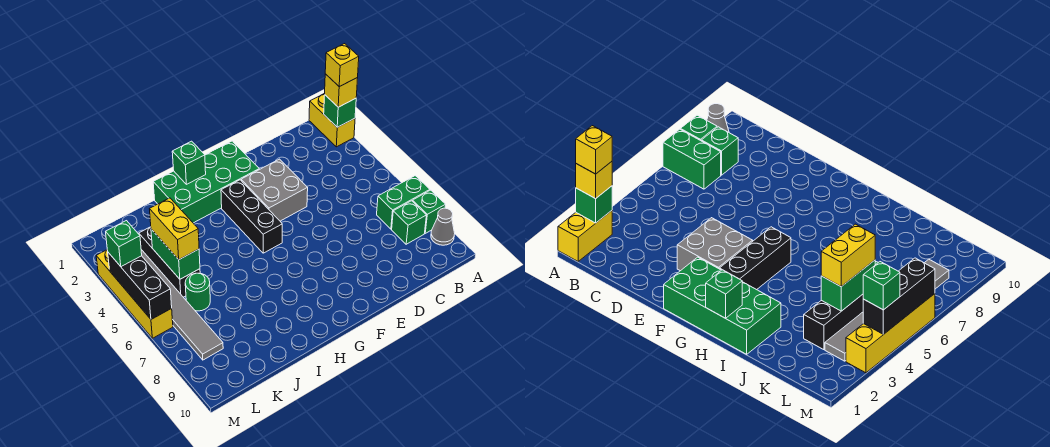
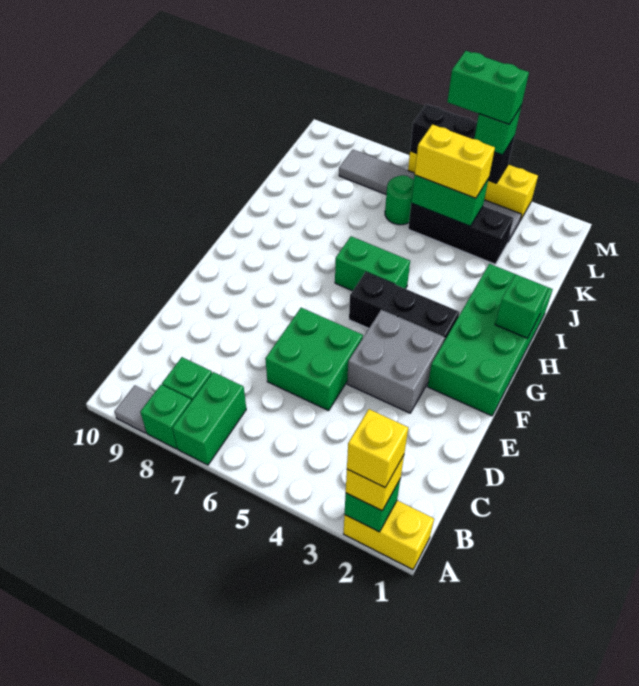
grey 1x1 cone [431,208,455,245] -> grey 1x1 tile [114,385,153,433]
none -> green 2x2 brick [265,308,363,411]
none -> green 1x2 brick [335,236,410,291]
none -> green 1x2 brick [447,51,529,124]

